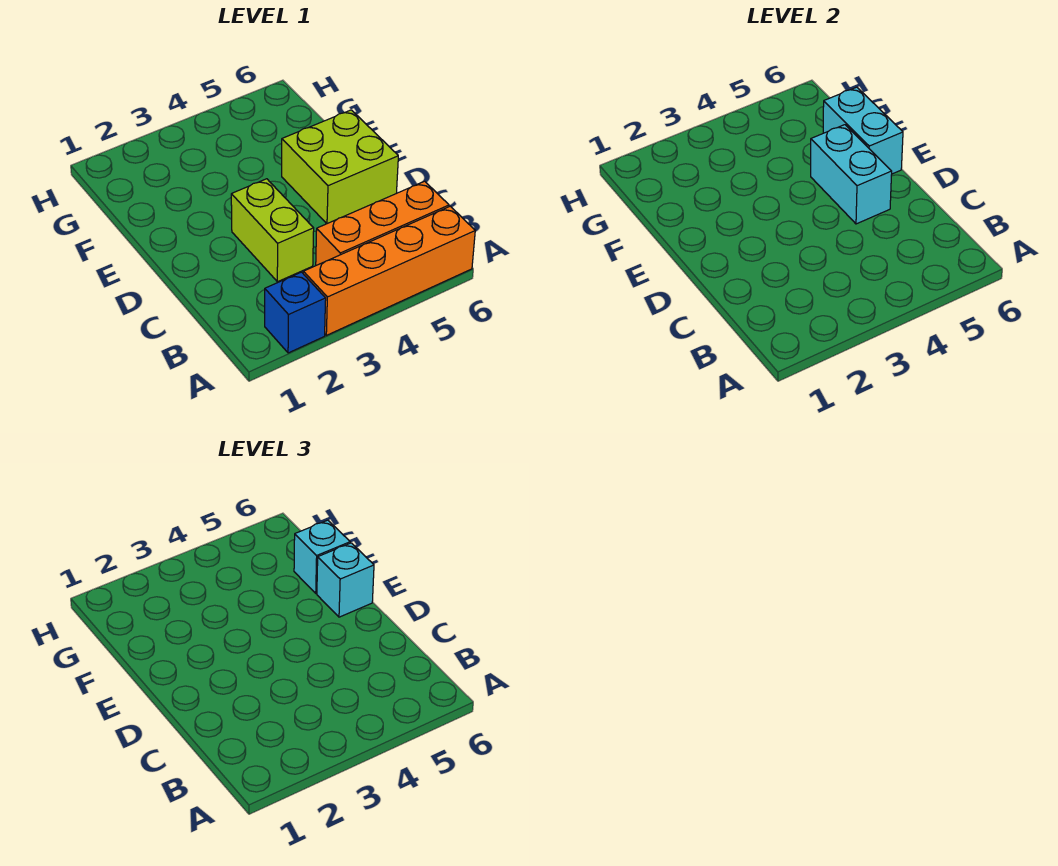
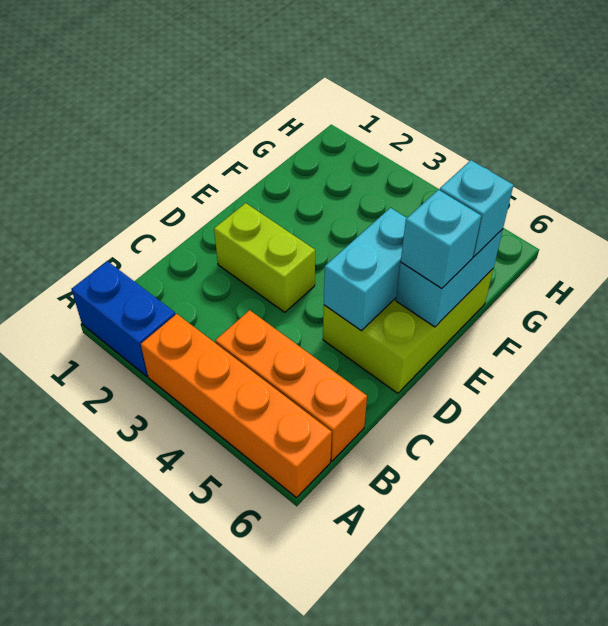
blue 1x1 brick [265,272,326,353] -> blue 1x2 brick [71,261,175,376]
lime 1x2 brick [231,179,314,282] -> lime 1x2 brick turned to [214,203,315,312]
lime 2x2 brick [282,110,398,224] -> lime 2x3 brick [323,269,493,393]

